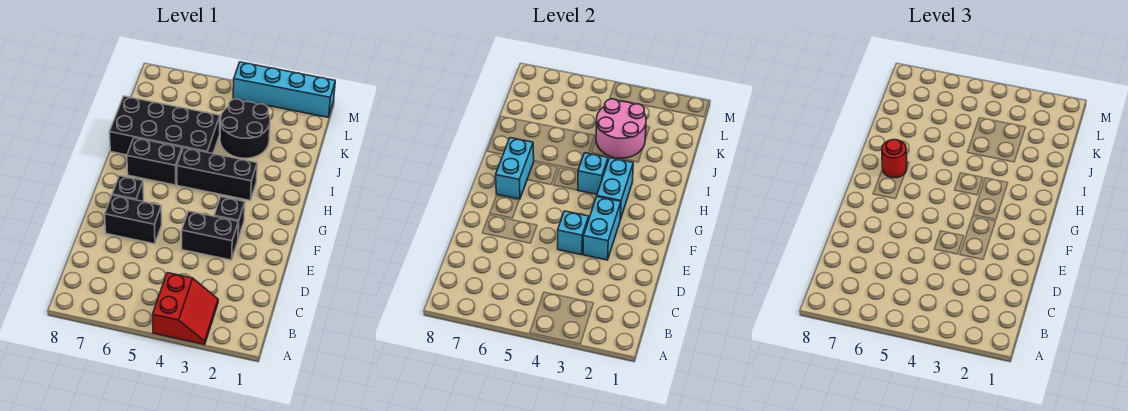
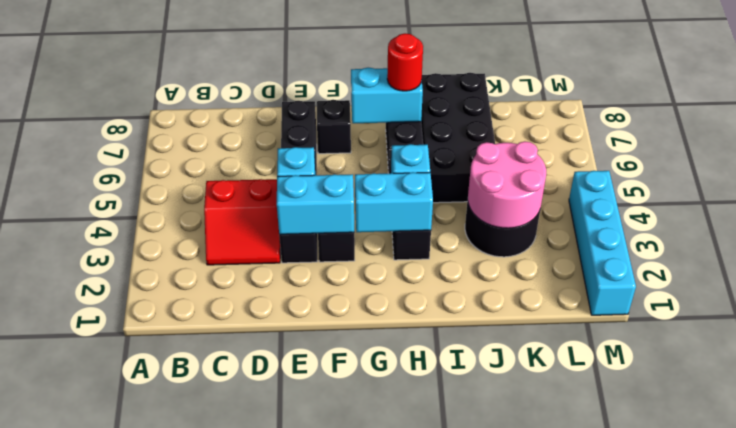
red 2x2 slope [153,273,218,345] -> red 2x2 slope moved to [204,179,280,265]

